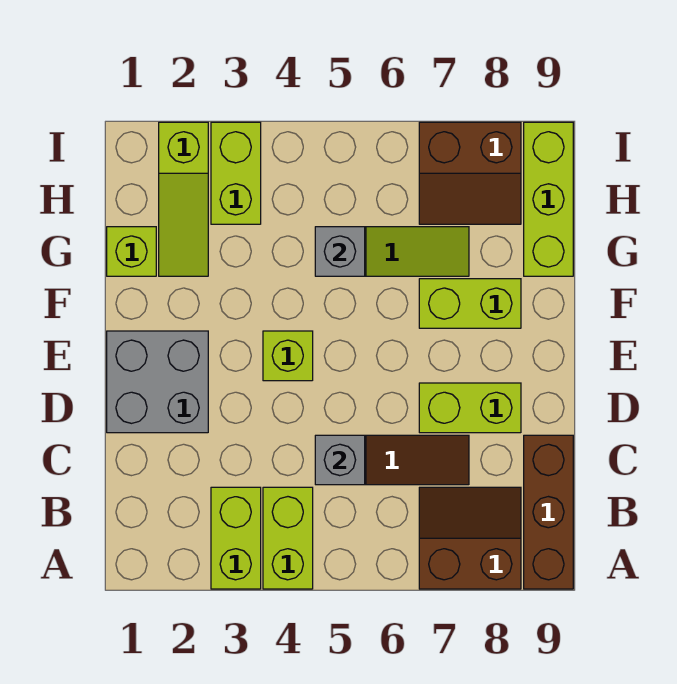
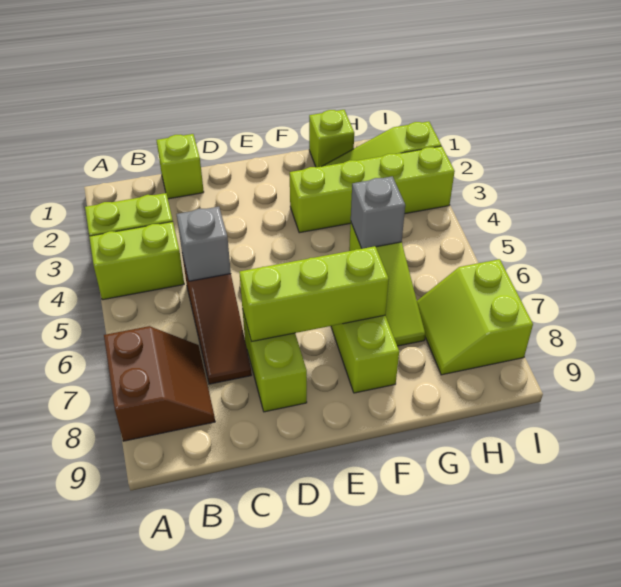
brown 1x3 brick [524,435,573,589] -> none
grey 2x2 brick [107,331,208,433] -> none
lime 1x1 brick [263,331,313,381] -> lime 1x1 brick moved to [156,134,204,199]
lime 1x3 brick [524,122,573,276] -> lime 1x3 brick moved to [239,246,389,342]
lime 1x2 brick [211,122,261,224] -> lime 1x4 brick [290,146,455,233]
brown 2x2 slope [419,122,521,224] -> lime 2x2 slope [417,259,533,375]

